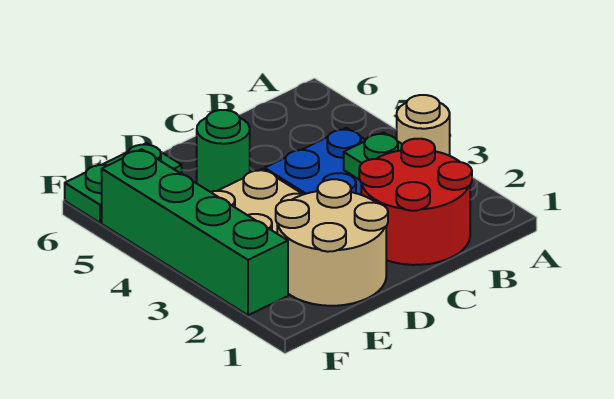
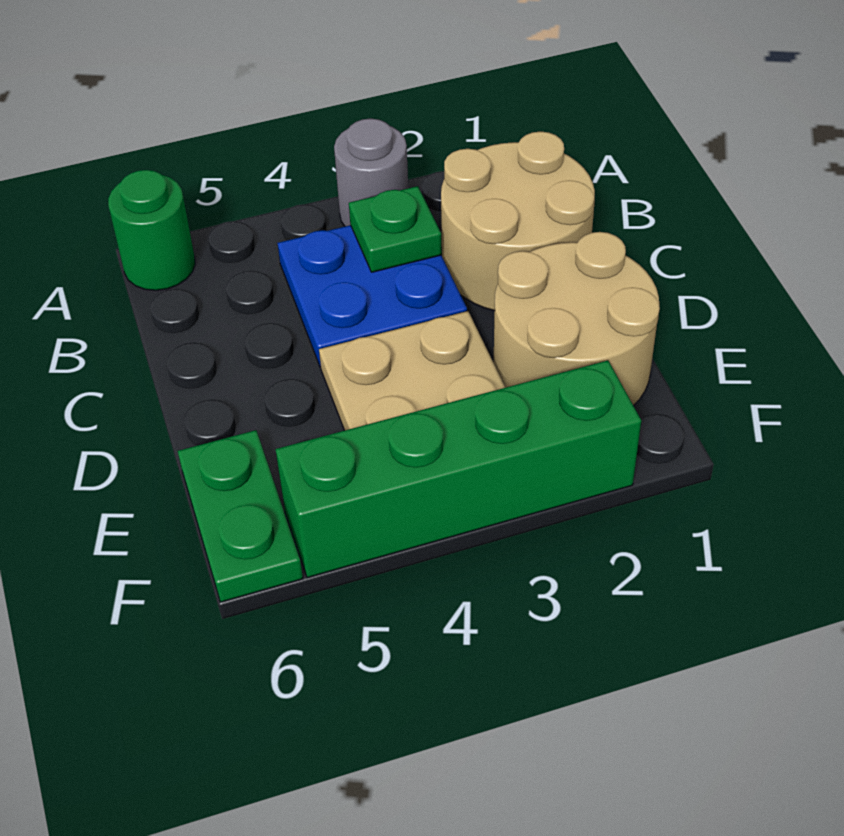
tan 1x1 round brick [397,95,450,156] -> grey 1x1 round brick [334,118,408,226]
red 2x2 round brick [359,139,472,265] -> tan 2x2 round brick [441,131,595,311]
green 1x1 round brick [197,110,250,192] -> green 1x1 round brick moved to [108,170,195,290]

